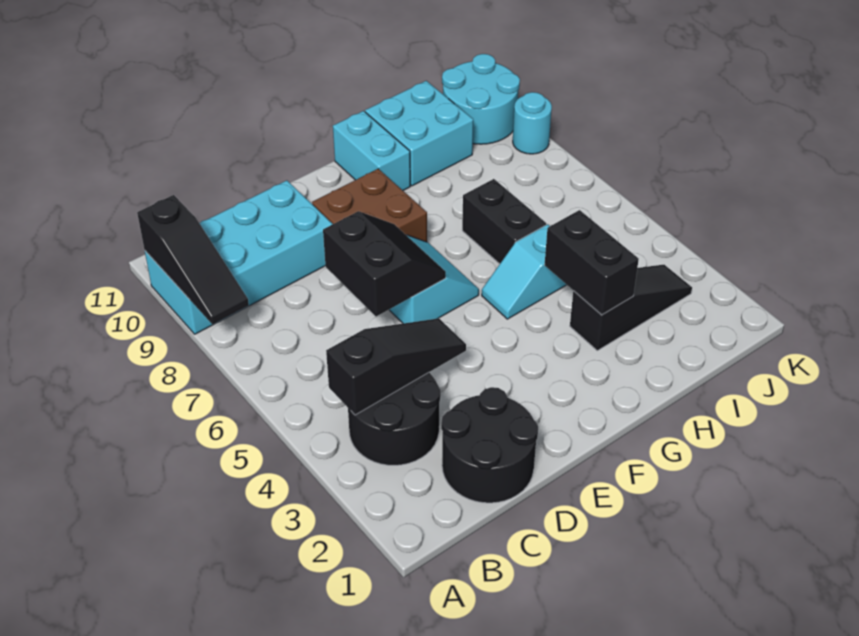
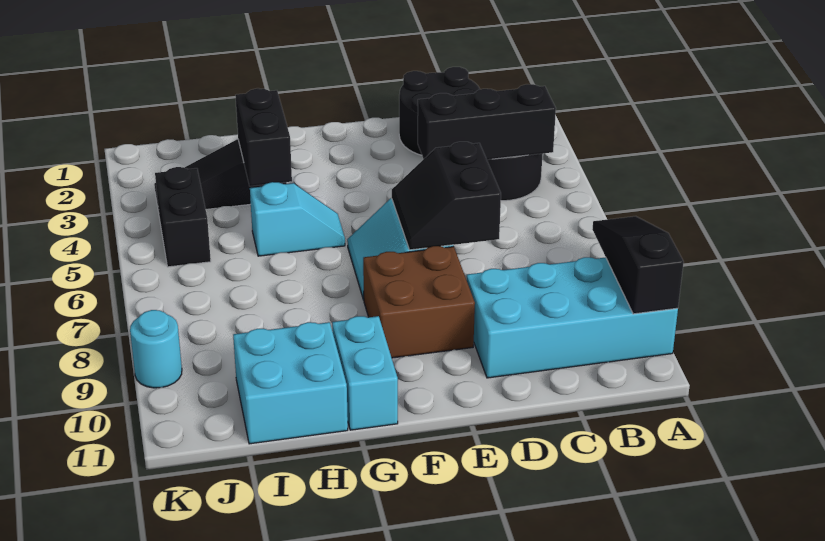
black 1x3 slope [326,318,466,415] -> black 1x3 brick [418,84,556,160]
black 1x2 brick [462,179,546,264] -> black 1x2 brick moved to [155,167,211,267]
cyan 2x2 round brick [442,54,520,144] -> none

